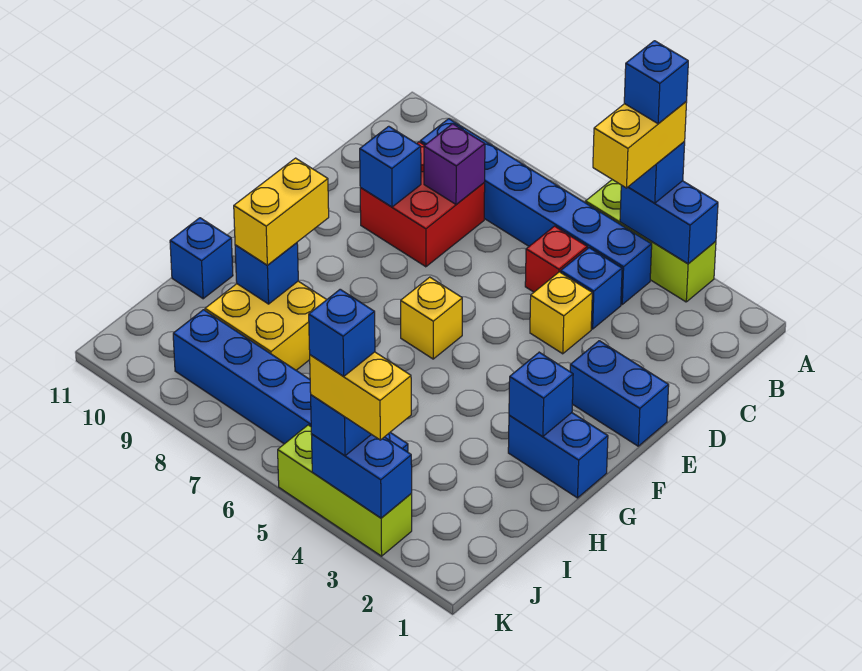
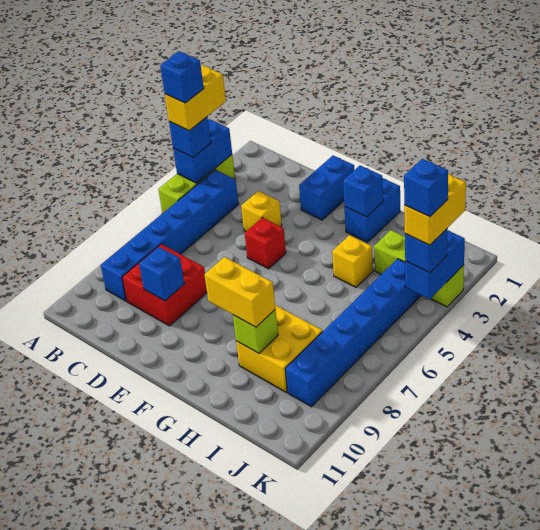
yellow 1x2 brick [593,102,687,188] -> yellow 1x2 brick turned to [165,65,226,131]
blue 1x1 brick [561,248,622,329] -> none
red 1x1 brick [525,226,587,292] -> red 1x1 brick moved to [245,218,286,269]
purple 1x1 brick [424,124,485,204] -> none
yellow 1x1 brick [401,277,462,359] -> yellow 1x1 brick moved to [332,235,373,287]
blue 1x1 brick [235,243,298,304] -> lime 1x1 brick [233,310,278,353]
blue 1x1 brick [170,218,233,299] -> none
lime 1x3 brick [278,425,412,556] -> lime 1x3 brick turned to [374,230,464,307]

